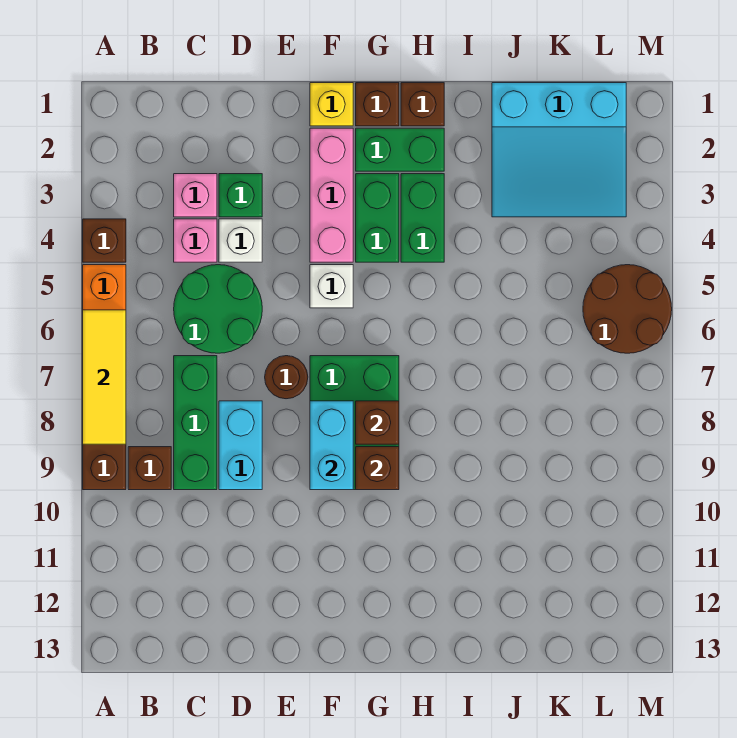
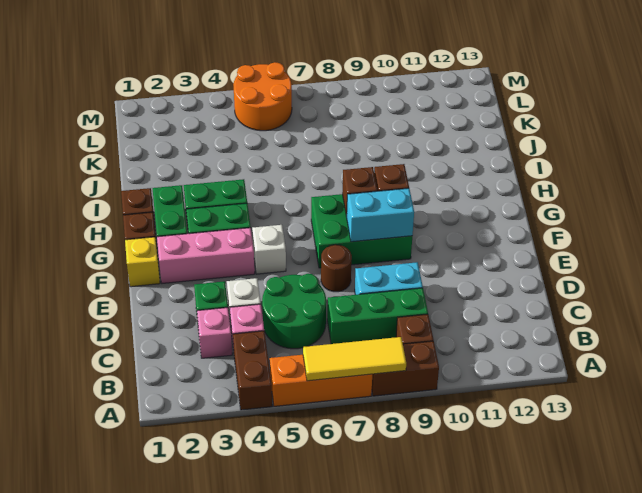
brown 1x1 brick [83,219,126,262] -> brown 1x2 brick [233,331,272,410]
cyan 3x3 slope [492,83,626,217] -> none
brown 2x2 round brick [583,265,672,353] -> orange 2x2 round brick [233,62,292,131]

